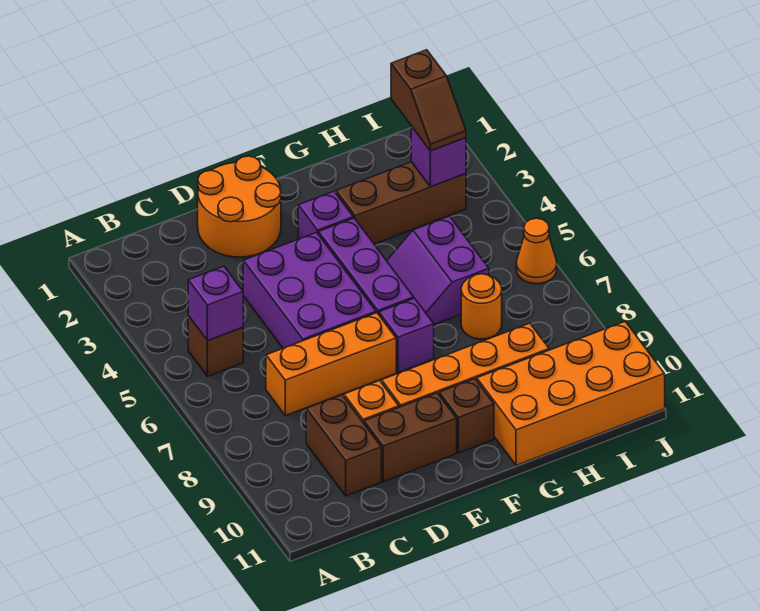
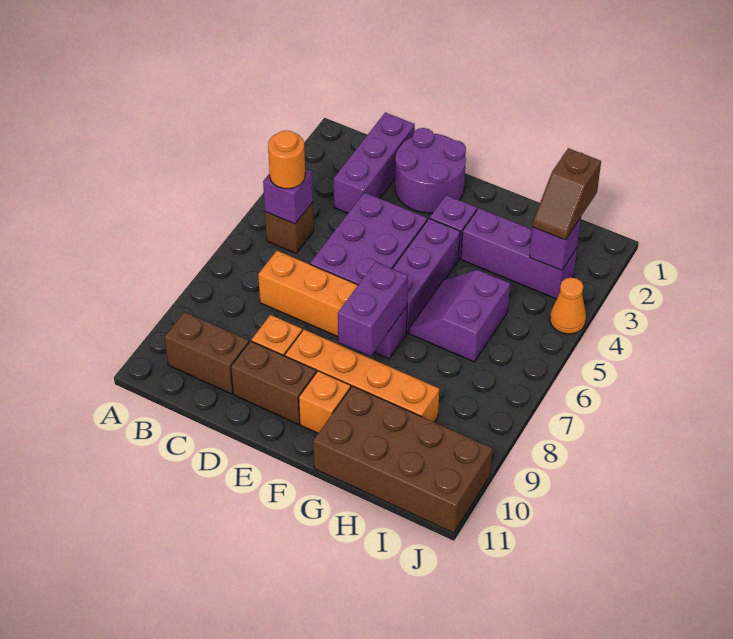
none -> purple 1x3 brick [334,113,415,213]
brown 1x2 brick [306,395,381,496] -> brown 1x2 brick turned to [165,312,249,394]
orange 2x2 round brick [198,156,281,257] -> purple 2x2 round brick [395,128,466,213]
none -> purple 1x2 brick [338,262,408,356]
brown 1x1 brick [439,379,494,453] -> orange 1x1 brick [299,371,351,433]
brown 1x3 brick [336,162,466,244] -> purple 1x3 brick [461,208,577,299]
orange 2x4 brick [477,322,665,465] -> brown 2x4 brick [313,386,492,533]
orange 1x1 round brick [461,274,502,339] -> orange 1x1 round brick moved to [268,131,305,189]
orange 1x1 cone [516,218,557,284] -> orange 1x1 cone moved to [550,277,586,334]

